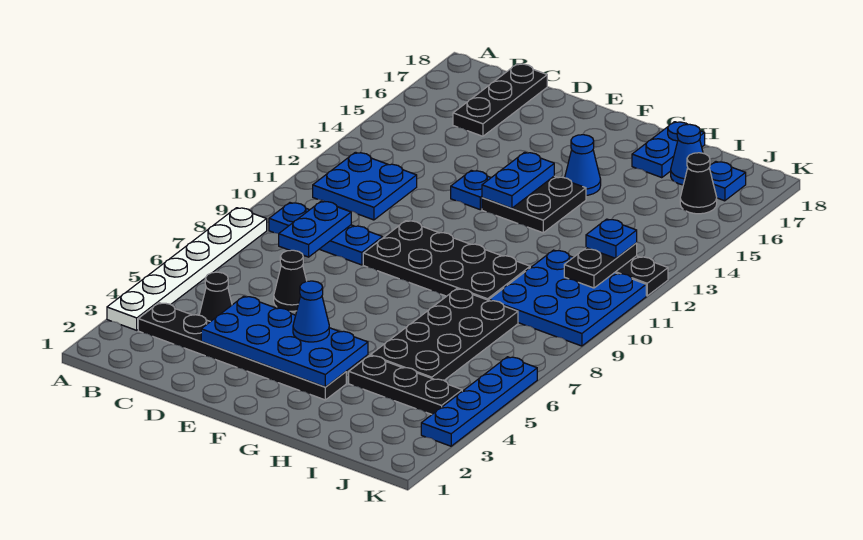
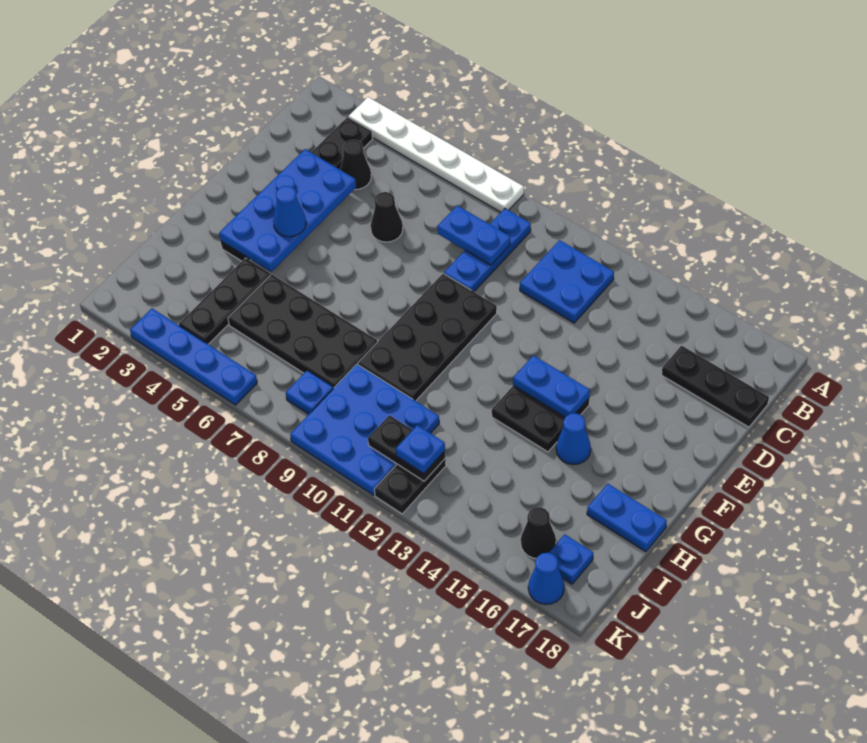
blue 1x1 plate [451,170,491,210] -> blue 1x1 plate moved to [286,370,333,414]
blue 1x1 cone [671,124,703,185] -> blue 1x1 cone moved to [528,553,564,604]

